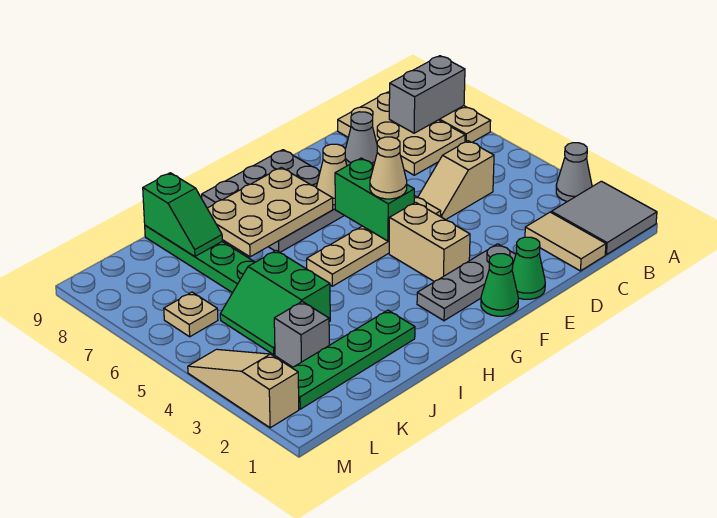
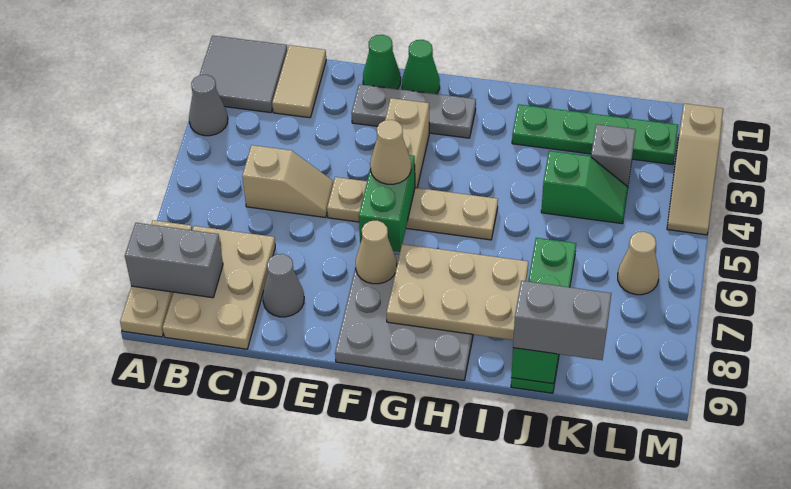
green 2x2 slope [220,250,330,355] -> green 1x2 slope [541,151,628,224]
none -> grey 1x2 brick [513,281,611,360]
tan 1x1 plate [164,292,218,337] -> tan 1x1 cone [618,232,659,295]

